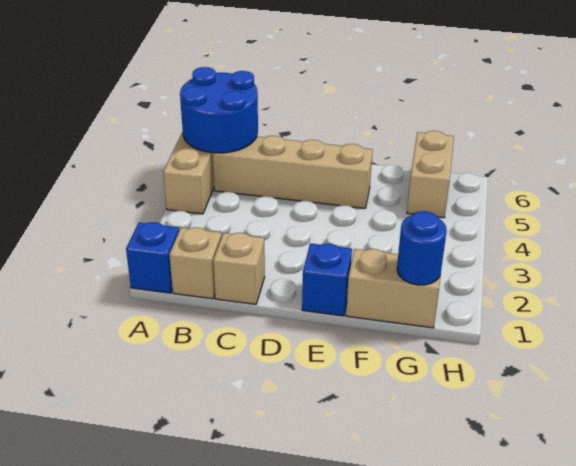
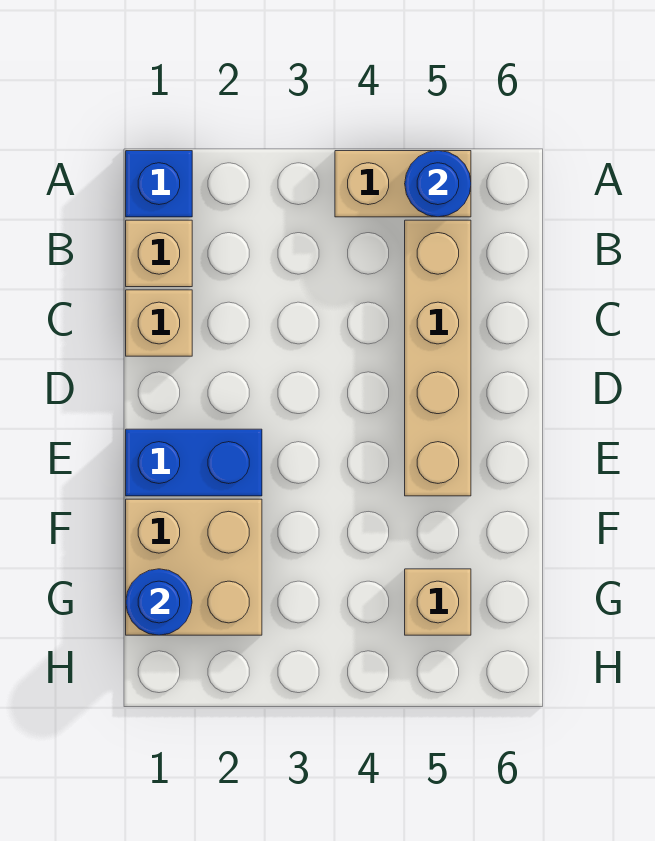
blue 2x2 round brick [180,67,258,153] -> blue 1x1 round brick [405,151,471,217]
blue 1x1 brick [302,243,352,316] -> blue 1x2 brick [126,429,262,496]
tan 1x2 brick [346,249,441,328] -> tan 2x2 brick [126,499,262,635]
tan 1x2 brick [407,131,454,218] -> tan 1x1 brick [405,569,471,635]

